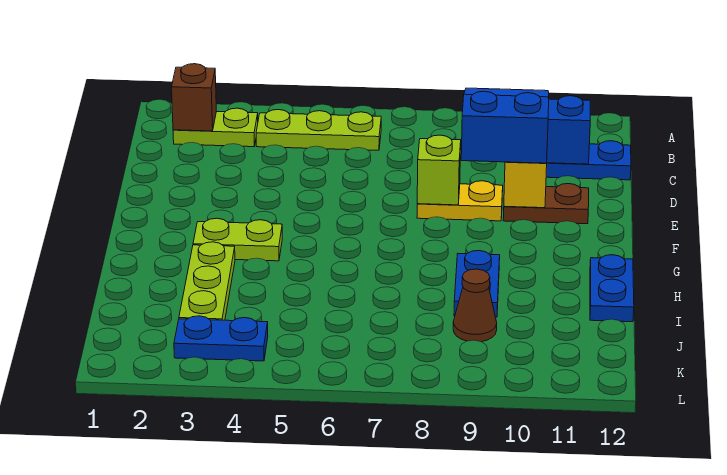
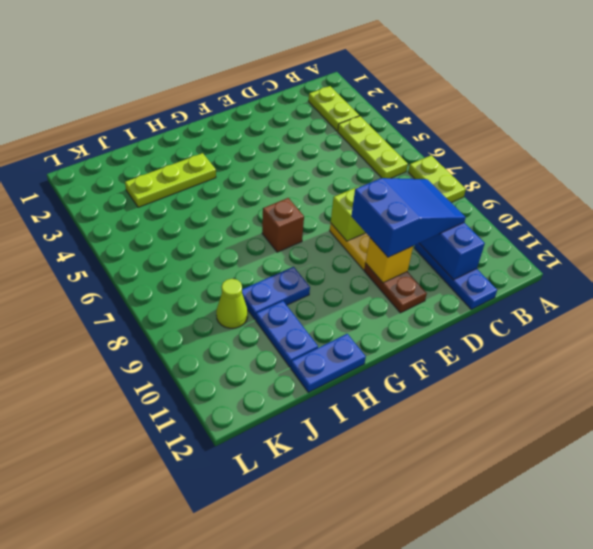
brown 1x1 brick [172,64,216,131] -> brown 1x1 brick moved to [262,198,304,252]
lime 1x2 plate [193,218,282,261] -> lime 1x2 plate moved to [408,155,466,203]
brown 1x1 cone [453,269,497,342] -> lime 1x1 cone [216,279,248,328]
blue 1x2 plate [174,316,268,361] -> blue 1x2 plate moved to [256,301,318,367]

